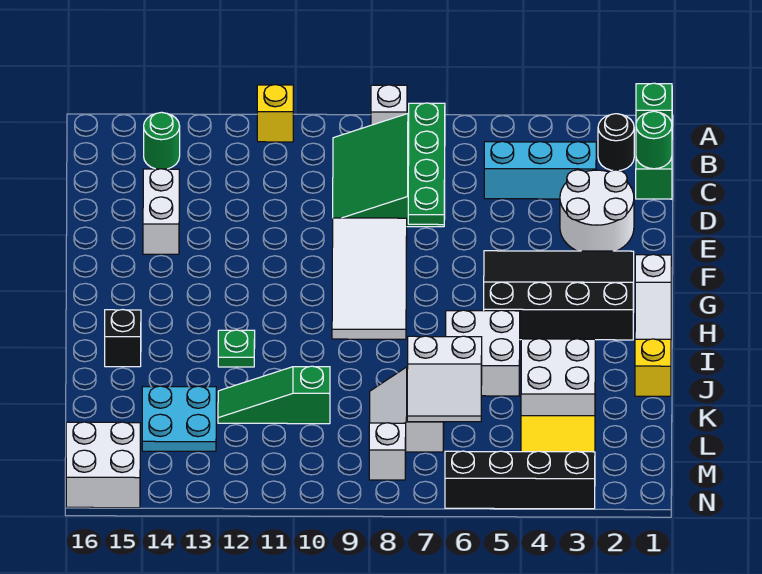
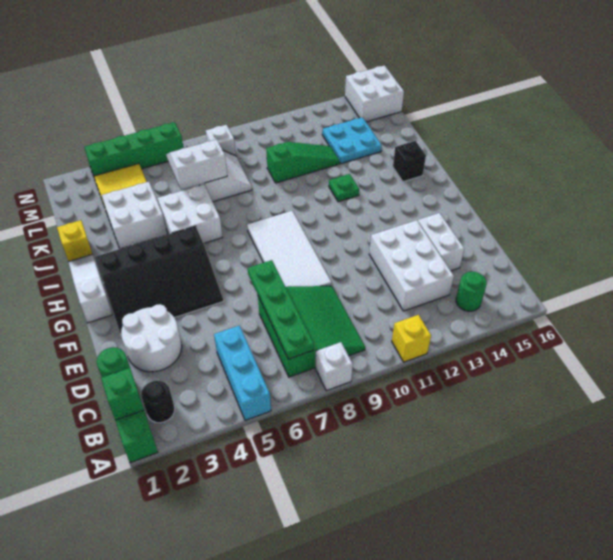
cyan 1x3 brick [484,141,596,199] -> cyan 1x3 brick turned to [214,326,271,420]
none -> white 2x3 brick [369,220,454,311]
black 1x4 brick [445,451,595,509] -> green 1x4 brick [84,122,184,176]

